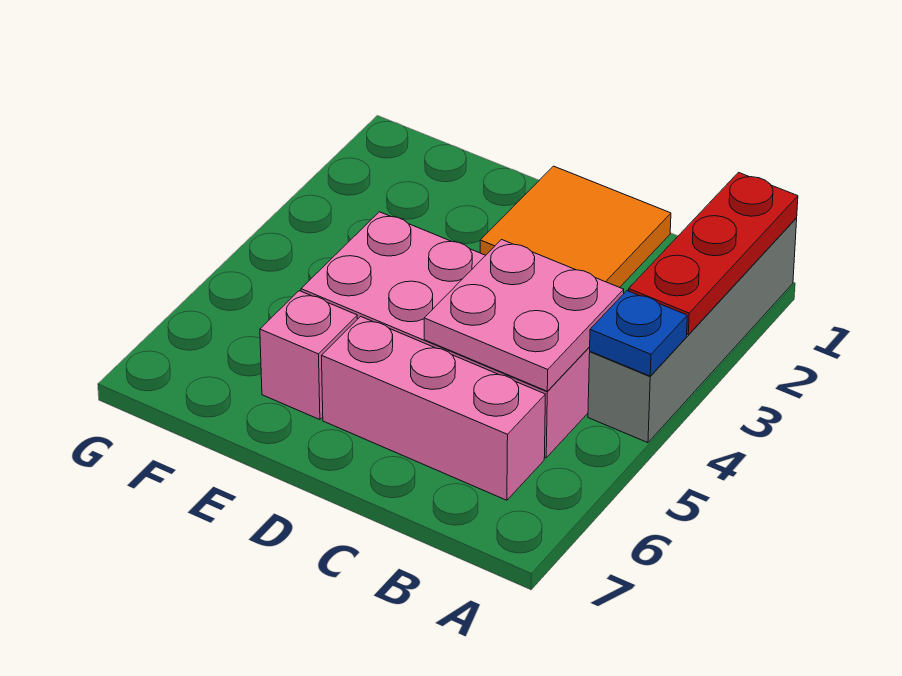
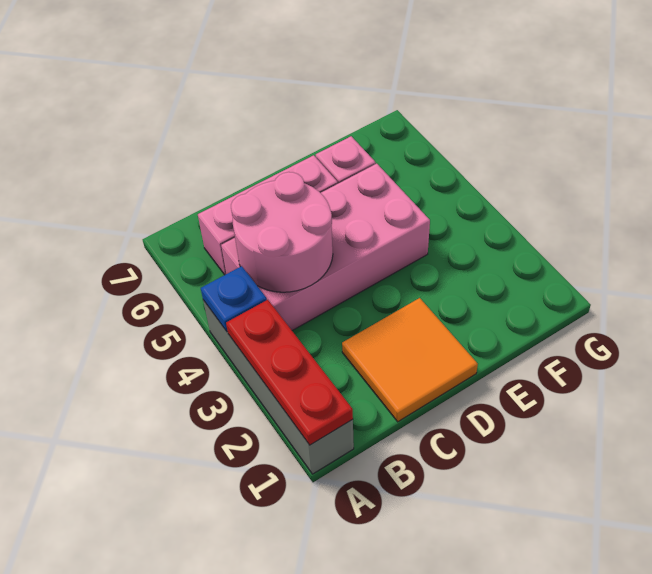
pink 2x2 plate [424,240,624,391] -> pink 2x2 round brick [231,172,333,292]

